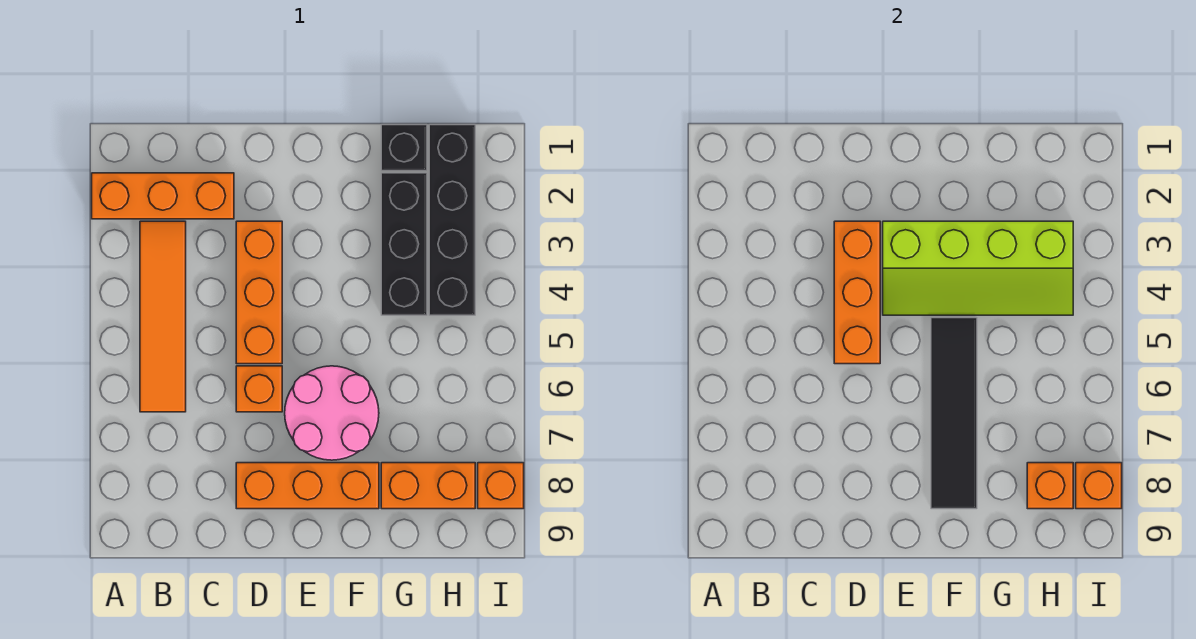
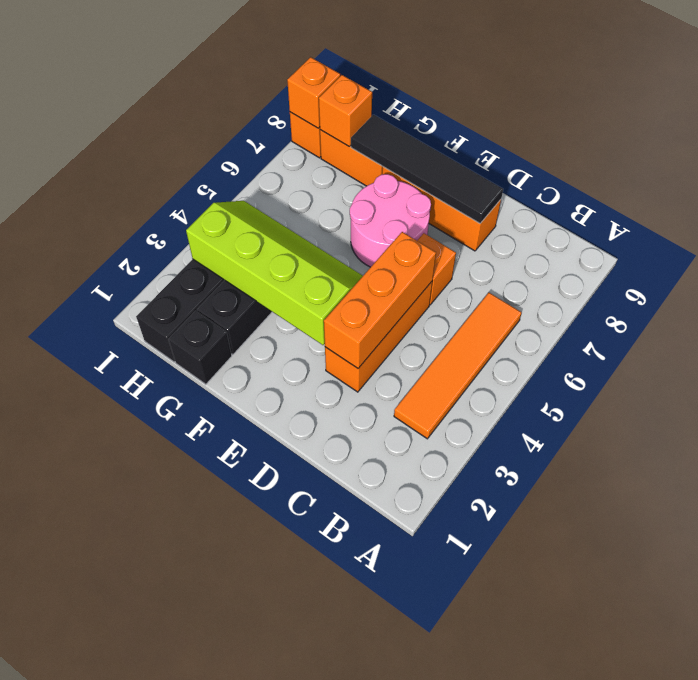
orange 1x3 brick [92,173,234,219] -> none
black 1x4 tile [931,318,977,509] -> black 1x4 tile turned to [351,115,503,223]

